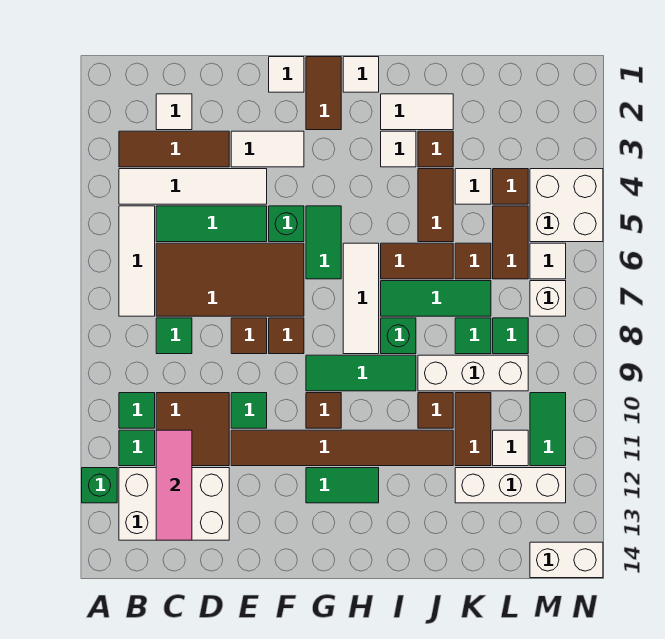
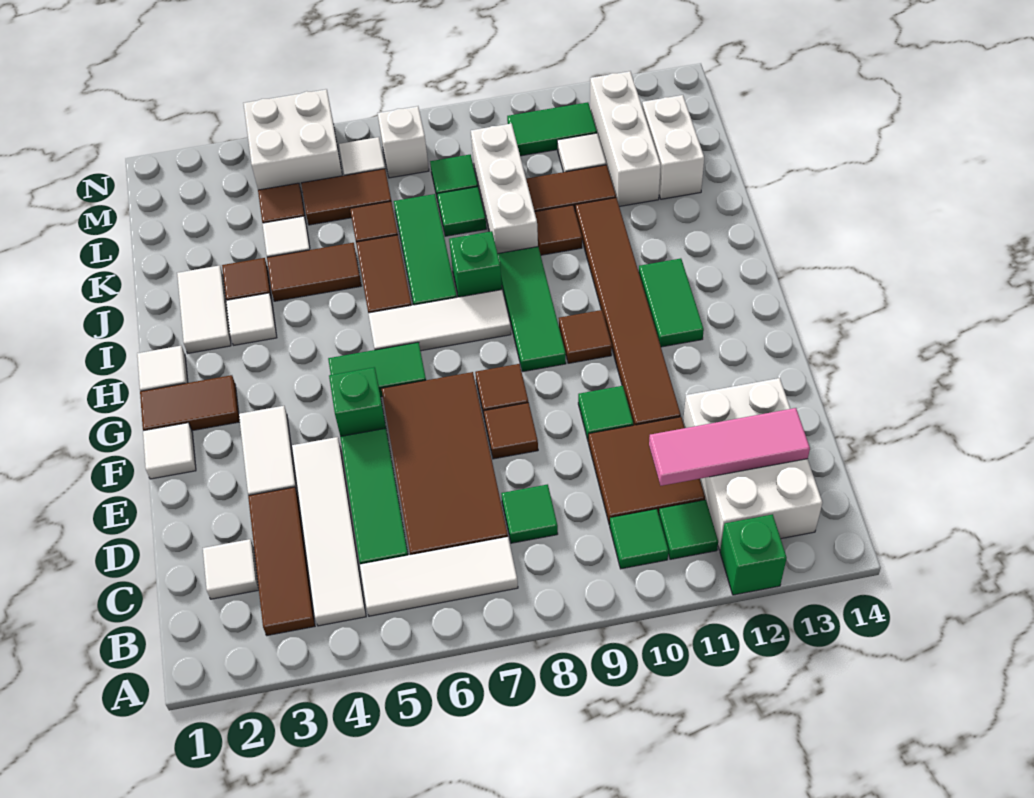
white 1x2 brick [530,542,603,578] -> white 1x2 brick moved to [642,95,704,199]

